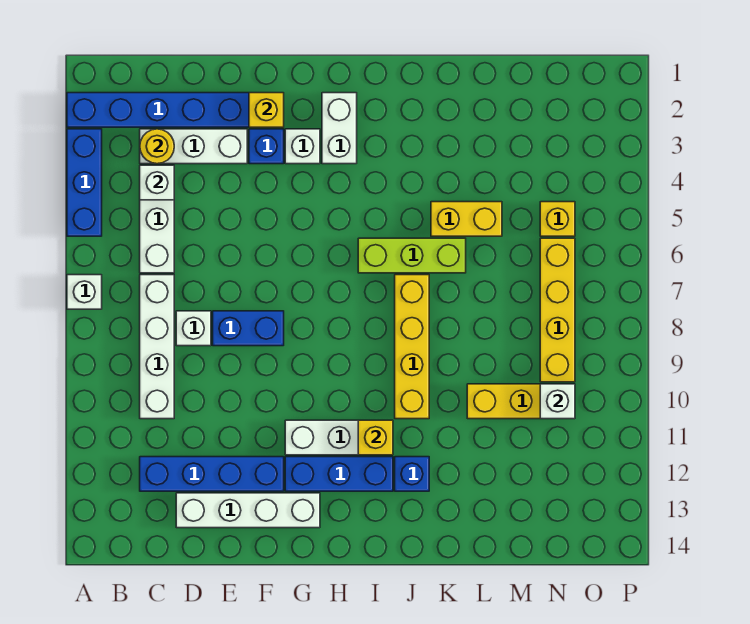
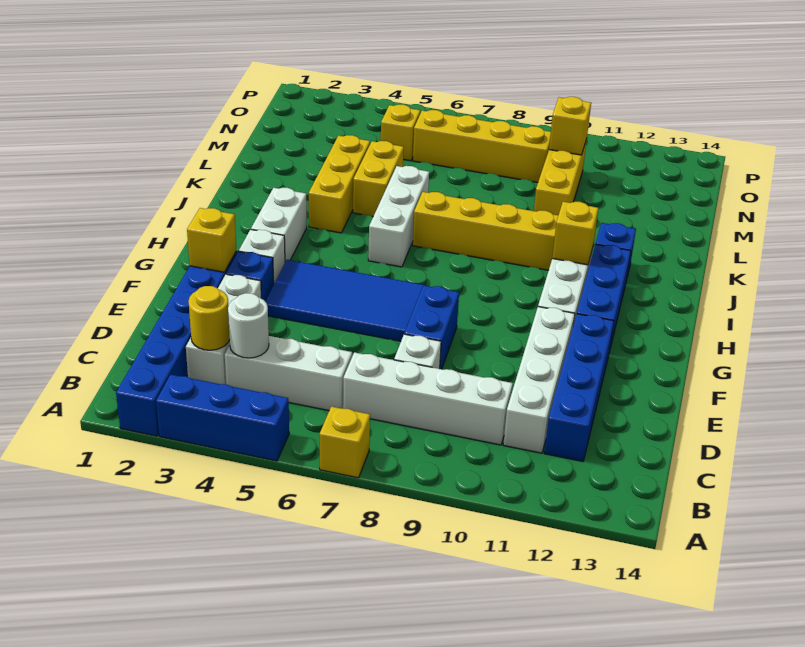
white 1x1 brick [67,275,102,309] -> yellow 1x1 brick [319,406,370,478]
white 1x1 brick [140,165,174,200] -> white 1x1 round brick [228,293,269,358]
white 1x4 brick [176,493,320,528] -> white 1x4 brick moved to [503,307,575,453]
none -> blue 2x4 tile [265,260,428,341]
white 1x2 brick [322,93,357,164] -> white 1x2 brick turned to [251,188,307,262]
lime 1x3 brick [358,238,466,273] -> white 1x3 brick [368,166,429,267]
none -> yellow 1x3 brick [309,135,370,233]
white 1x1 brick [540,384,575,419] -> yellow 1x1 brick [549,97,591,155]

